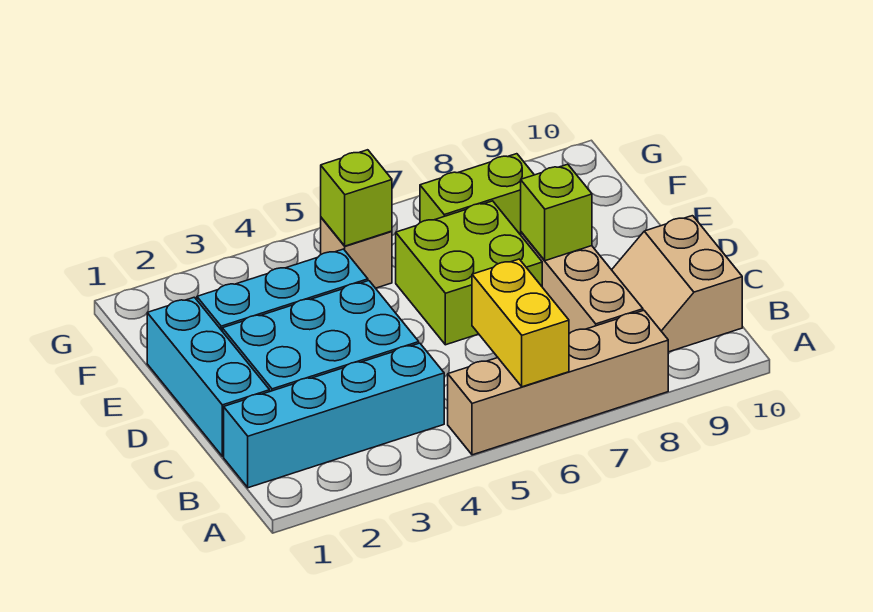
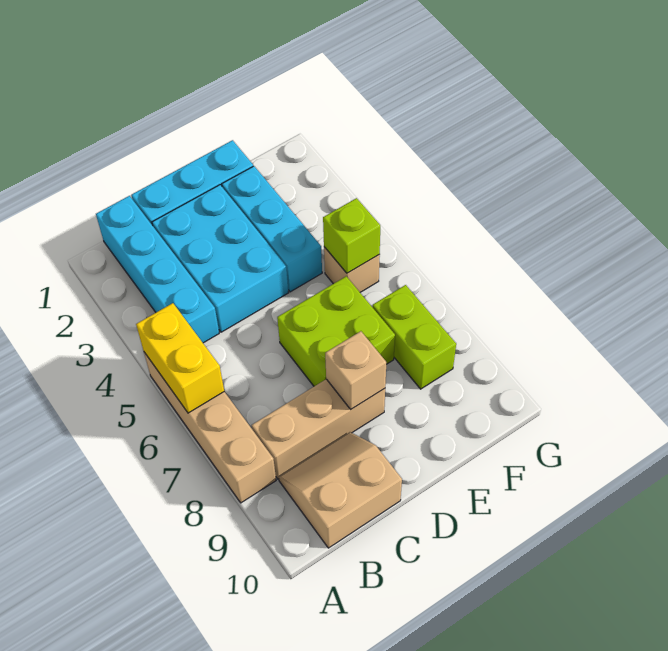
yellow 1x2 brick [472,259,569,387] -> yellow 1x2 brick turned to [136,303,224,413]
lime 1x1 brick [521,164,592,261] -> tan 1x1 brick [325,331,386,410]

